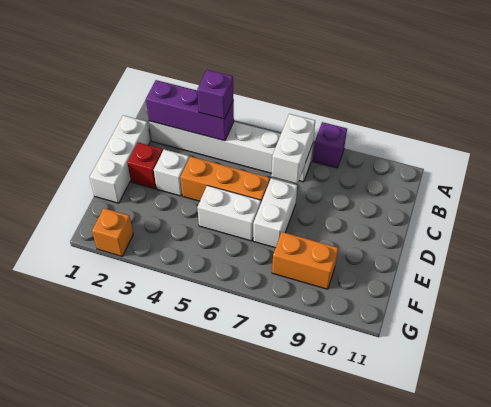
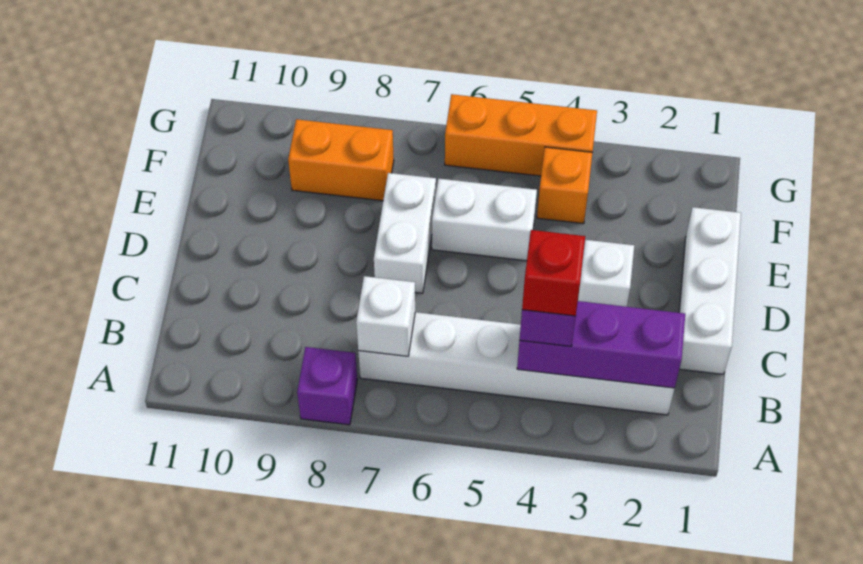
white 1x2 brick [271,114,315,184] -> white 1x1 brick [356,276,415,356]
red 1x1 brick [127,143,163,189] -> red 1x1 brick moved to [522,230,585,316]
orange 1x3 brick [180,156,270,202] -> orange 1x3 brick moved to [445,94,597,176]
orange 1x1 brick [92,208,133,256] -> orange 1x1 brick moved to [537,147,592,224]

